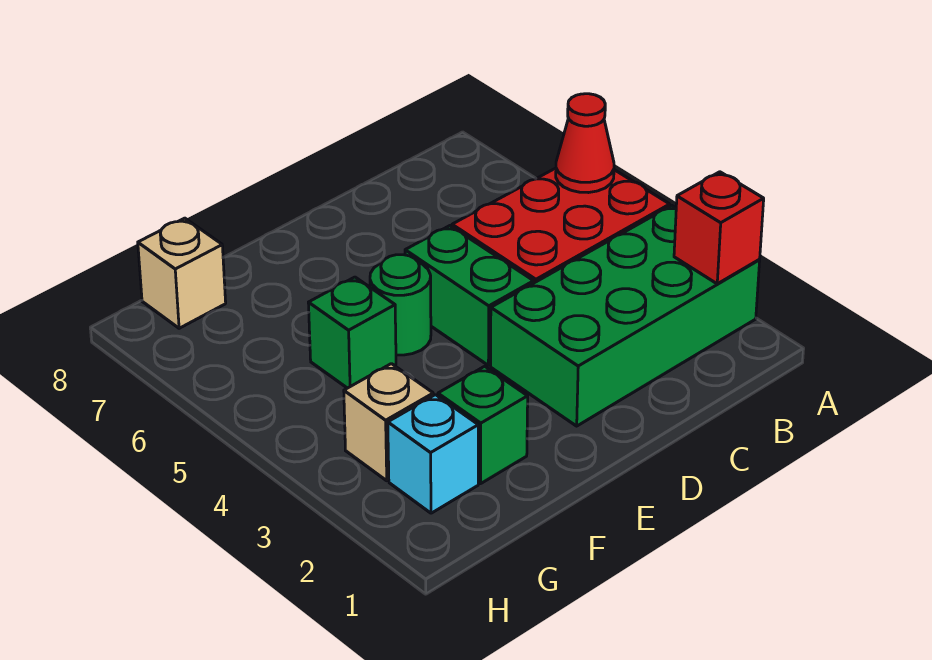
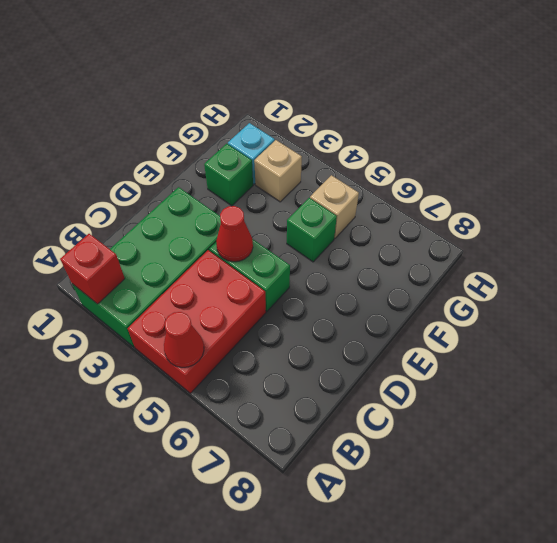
none -> red 1x1 cone [216,206,253,262]
green 1x1 round brick [370,255,431,355] -> none
tan 1x1 brick [138,218,226,328] -> tan 1x1 brick moved to [310,175,359,238]

